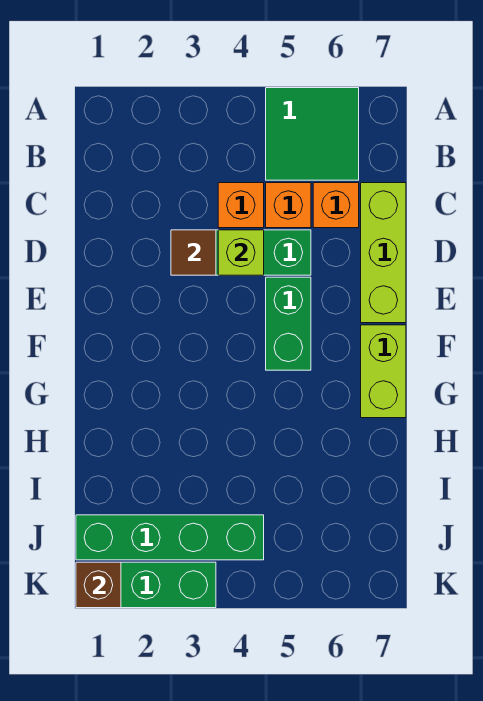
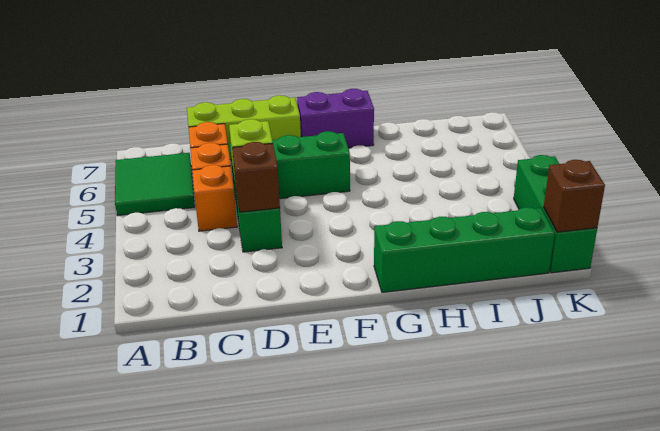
brown 1x1 tile [171,230,216,275] -> brown 1x1 brick [232,142,280,212]
lime 1x2 brick [361,325,406,418] -> purple 1x2 brick [297,89,374,148]
green 1x4 brick [76,515,264,560] -> green 1x4 brick turned to [374,207,555,292]

